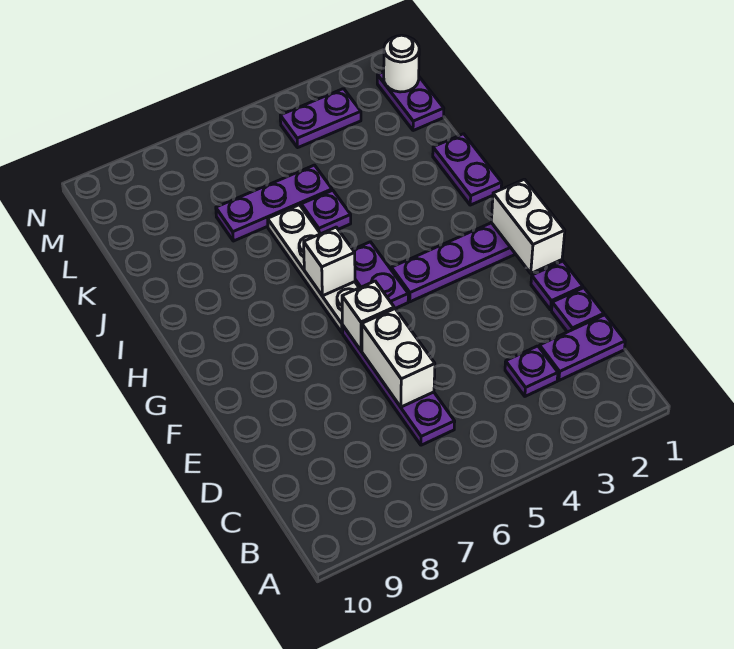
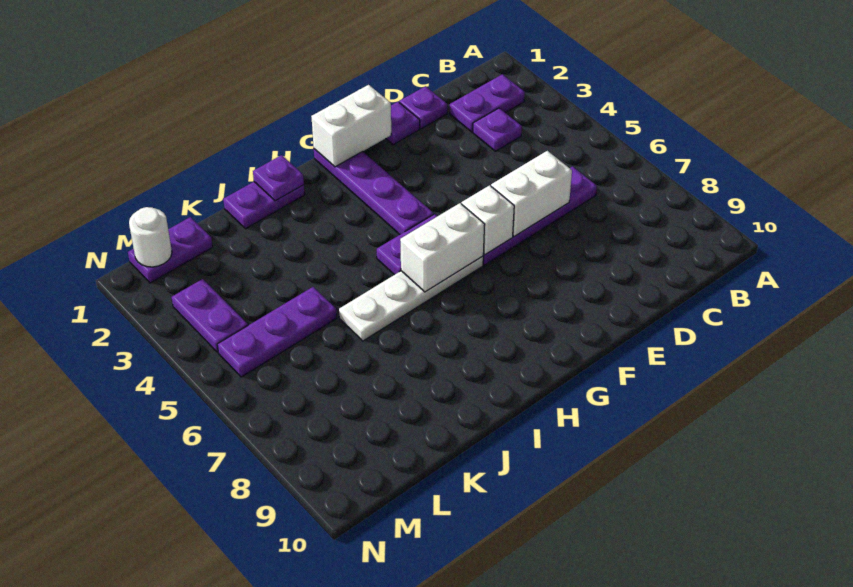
purple 1x2 plate [539,315,625,380] -> purple 1x2 plate turned to [450,74,525,132]
white 1x1 brick [304,227,355,296] -> white 1x2 brick [400,203,485,292]
purple 1x1 plate [301,190,351,234] -> purple 1x1 plate moved to [253,155,304,201]
purple 1x3 plate [216,165,332,241] -> purple 1x3 plate turned to [217,287,337,377]

